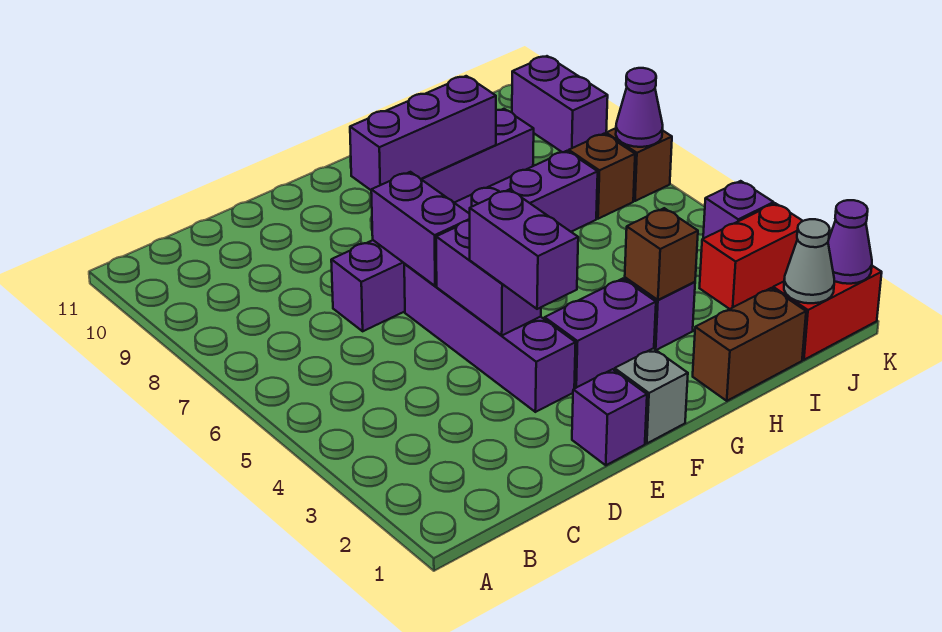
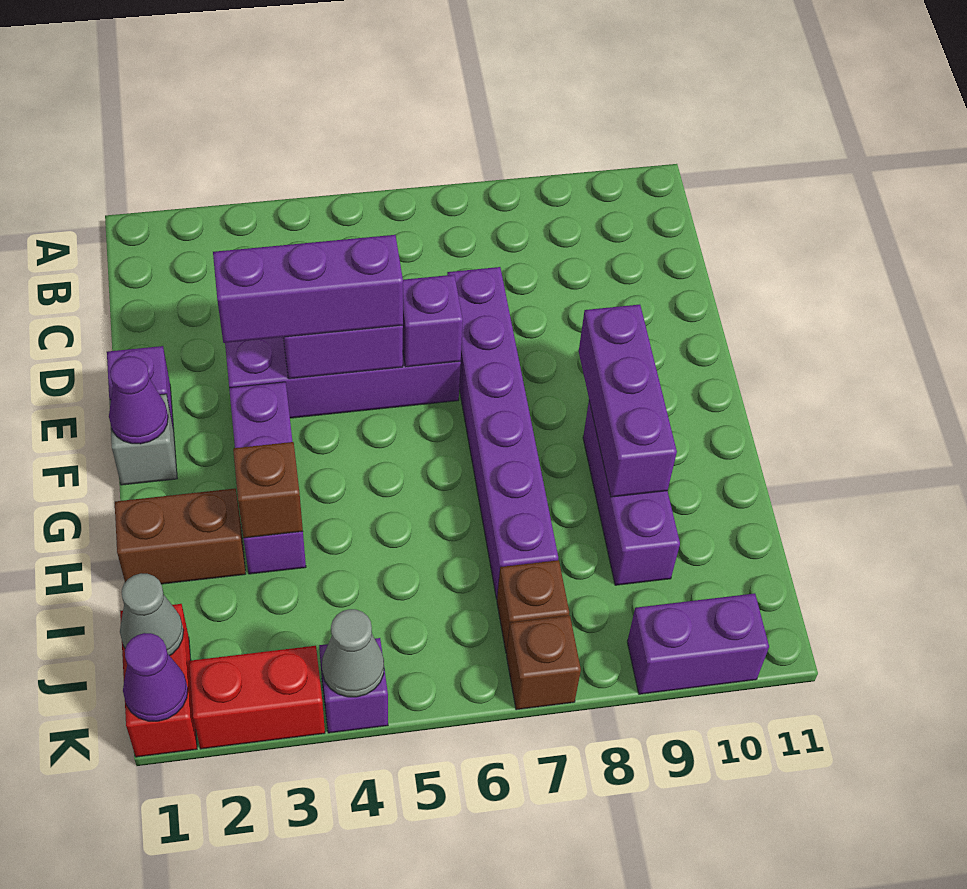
purple 1x2 brick [470,189,578,309] -> purple 1x3 brick [213,235,403,343]
purple 1x2 brick [371,172,470,286] -> purple 1x1 brick [403,275,463,367]
brown 1x2 brick [693,288,806,401] -> brown 1x2 brick turned to [115,488,246,584]
red 1x2 brick [700,203,802,309] -> red 1x2 brick turned to [189,646,325,749]
none -> grey 1x1 cone [322,609,384,697]
purple 1x1 cone [616,68,663,147] -> purple 1x1 cone moved to [109,356,168,444]

